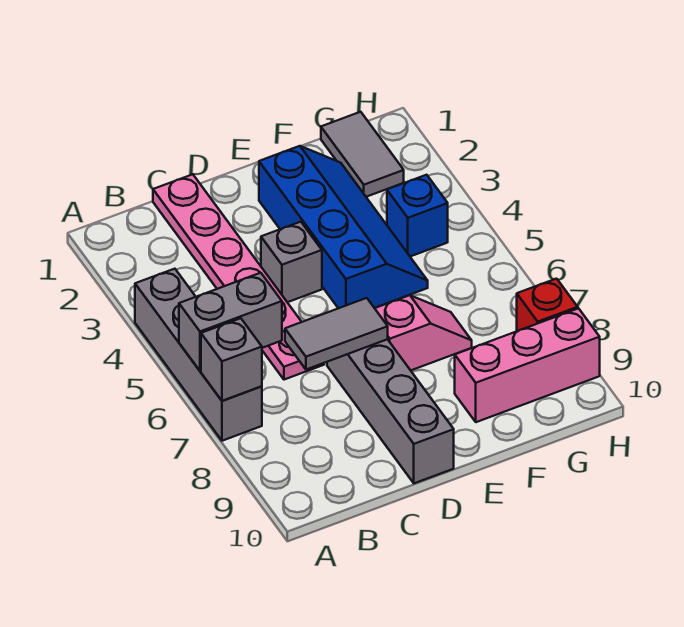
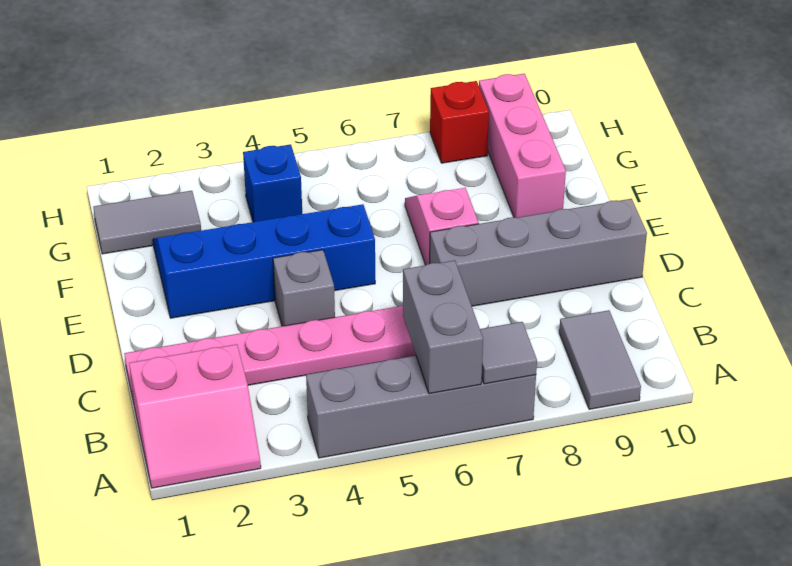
none -> pink 2x2 slope [129,344,261,488]
grey 1x1 brick [201,318,262,401] -> grey 1x1 tile [480,322,537,384]
grey 1x2 tile [285,298,388,369] -> grey 1x2 tile moved to [559,310,641,409]

